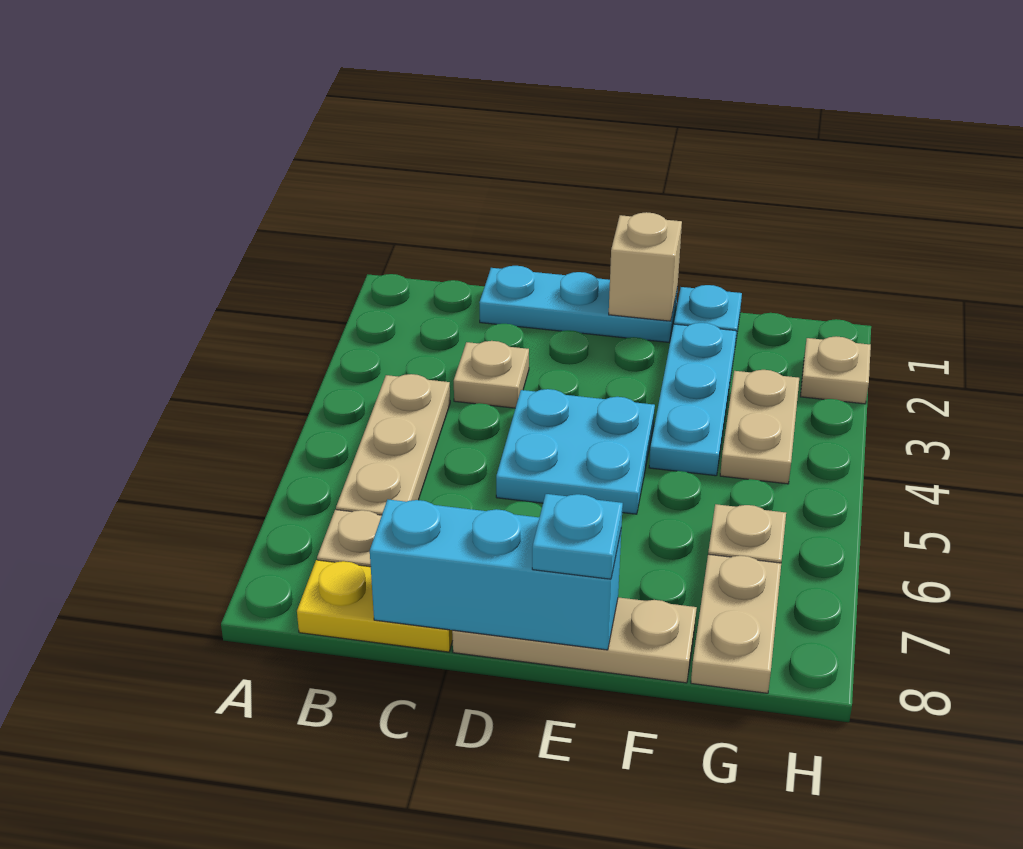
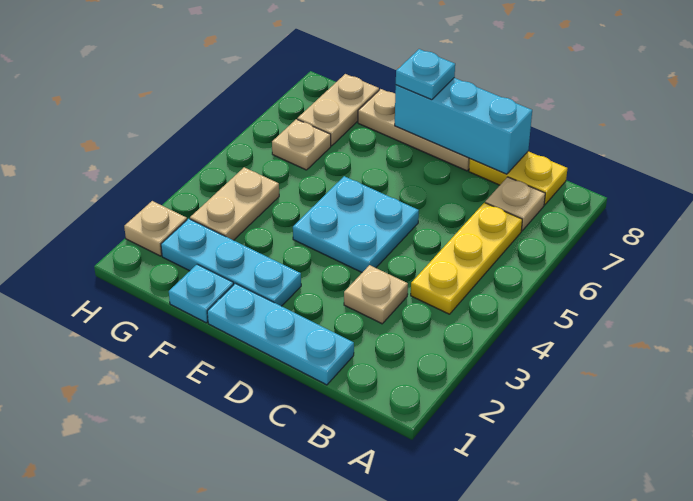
tan 1x3 plate [336,374,450,515] -> yellow 1x3 plate [411,203,522,314]
tan 1x1 brick [609,212,682,321] -> none
cyan 1x3 plate [649,323,737,476] -> cyan 1x3 plate turned to [161,219,301,306]

